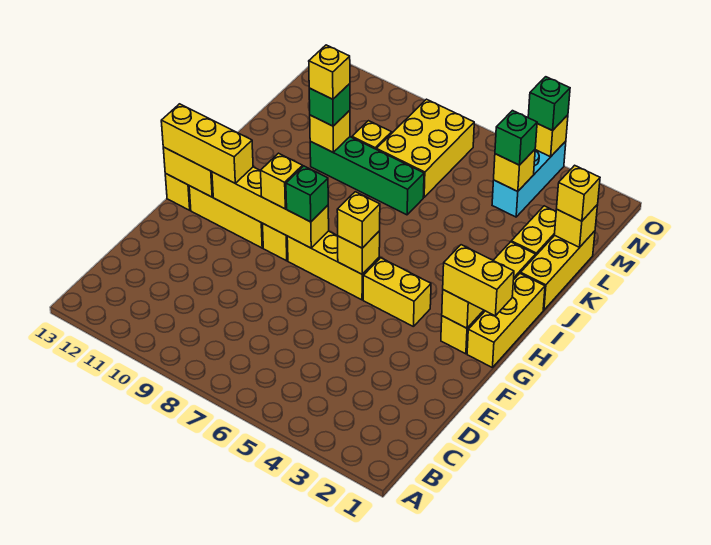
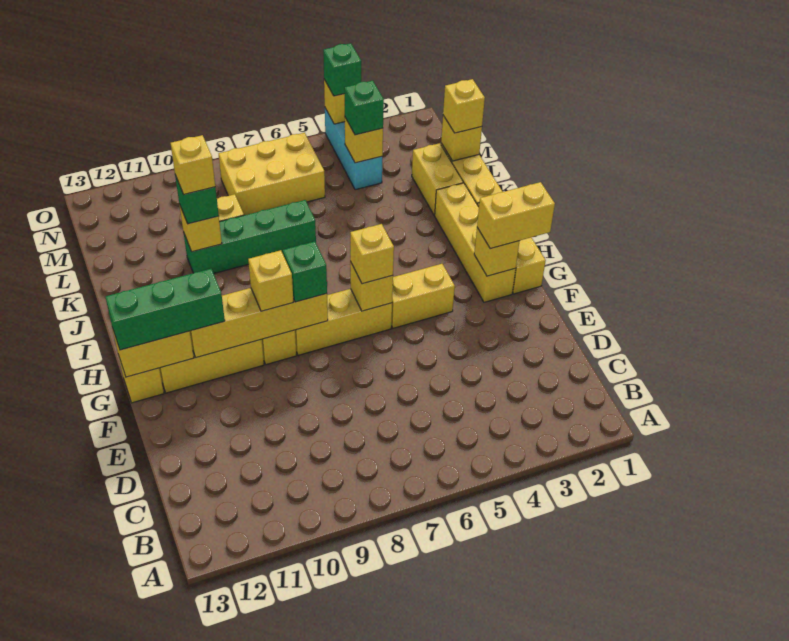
yellow 1x3 brick [161,104,253,183] -> green 1x3 brick [106,269,225,350]
yellow 2x3 brick [376,99,474,197] -> yellow 2x3 brick turned to [219,133,325,215]

